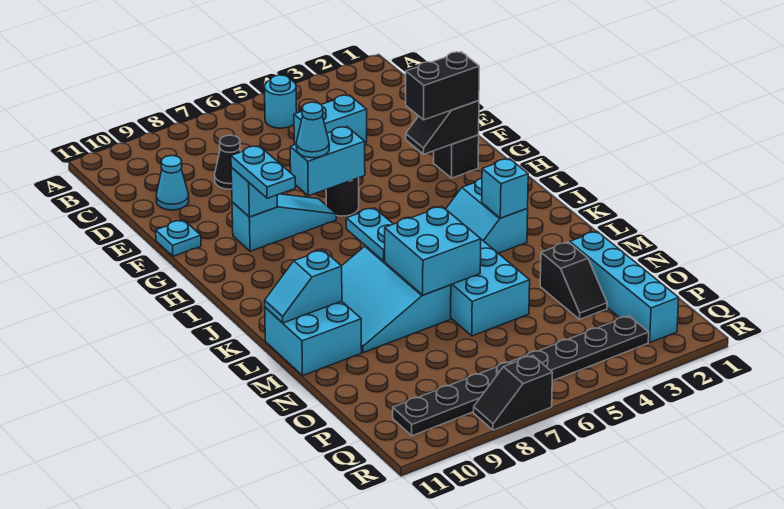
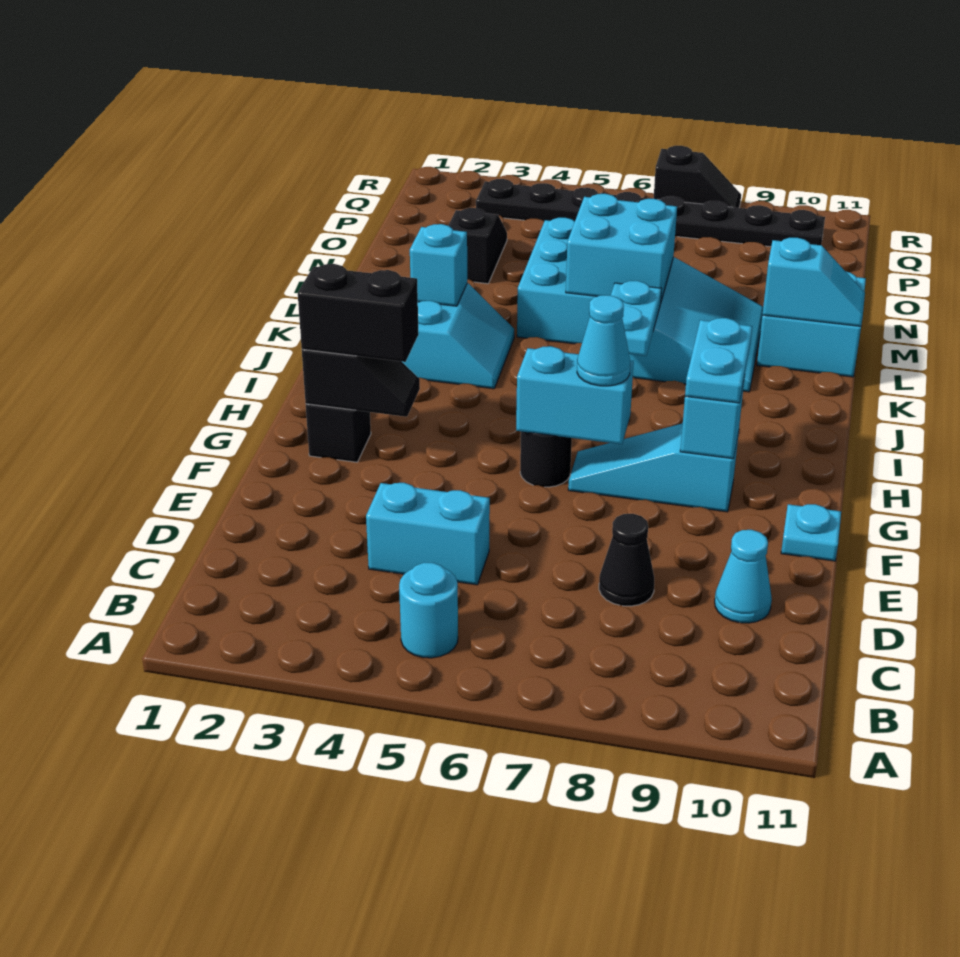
cyan 1x4 brick [570,231,679,342] -> none

